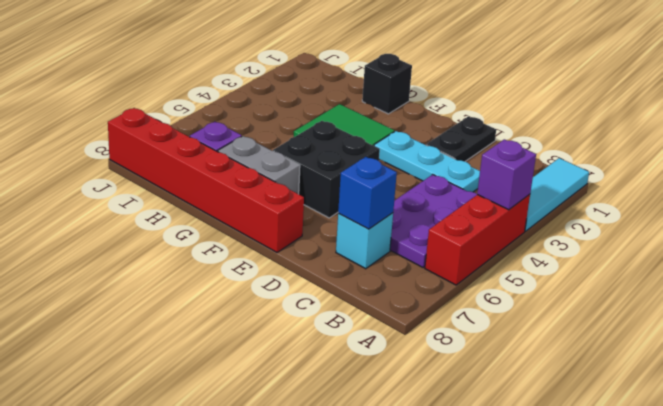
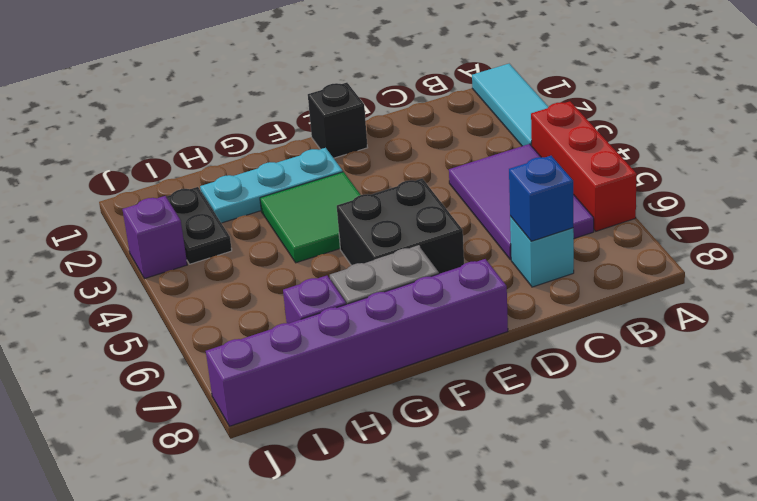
purple 1x1 brick [477,139,536,210] -> purple 1x1 brick moved to [123,196,187,279]
purple 2x3 plate [390,175,477,267] -> purple 2x3 tile [449,144,594,260]
cyan 1x3 plate [374,131,480,192] -> cyan 1x3 plate moved to [200,148,343,223]
black 1x2 plate [426,117,496,161] -> black 1x2 plate moved to [166,187,232,264]
red 1x6 brick [108,108,304,253] -> purple 1x6 brick [206,259,508,426]
black 1x1 brick [362,54,412,114] -> black 1x1 brick moved to [308,83,368,158]

